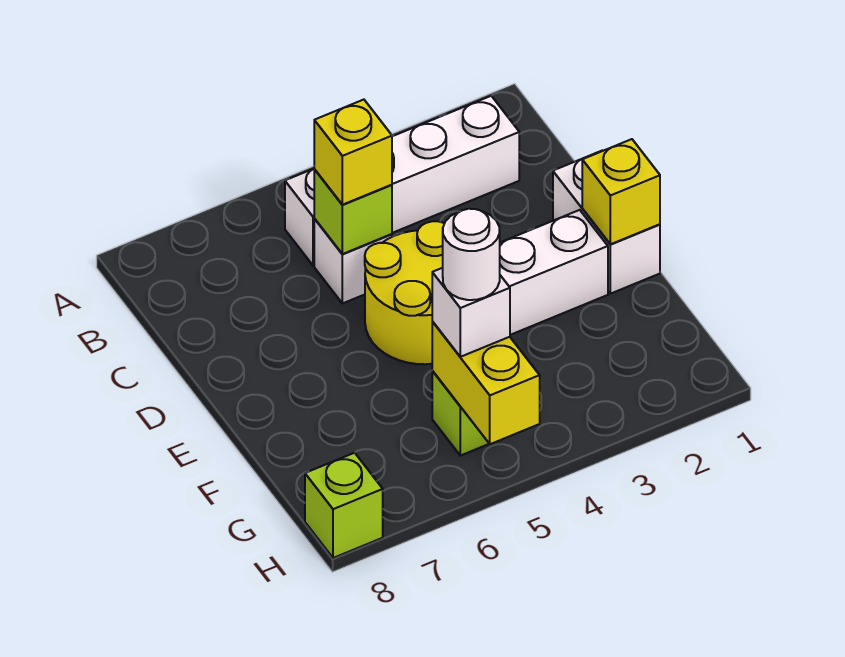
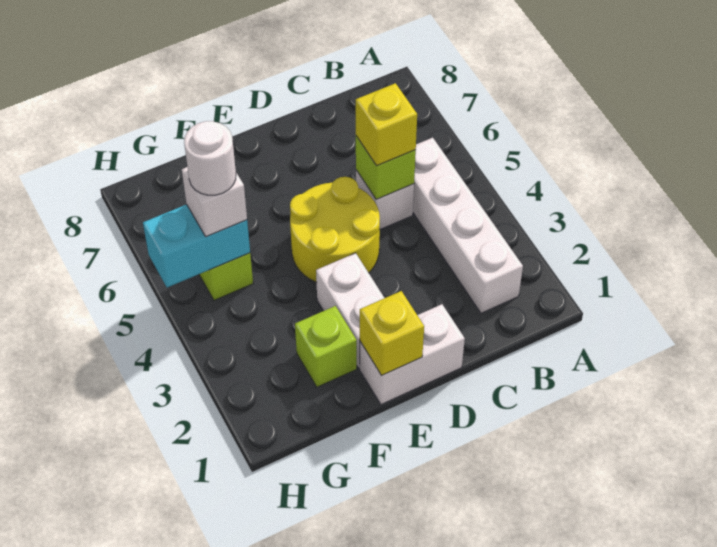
yellow 1x2 brick [432,322,540,444] -> cyan 1x2 brick [143,204,250,287]
lime 1x1 brick [305,453,383,558] -> lime 1x1 brick moved to [295,306,357,387]

